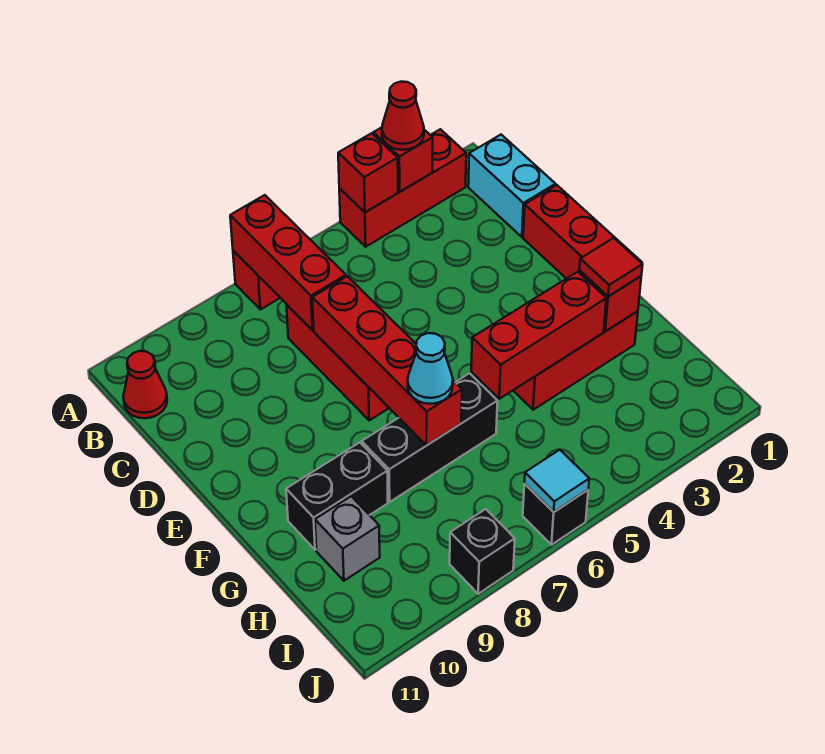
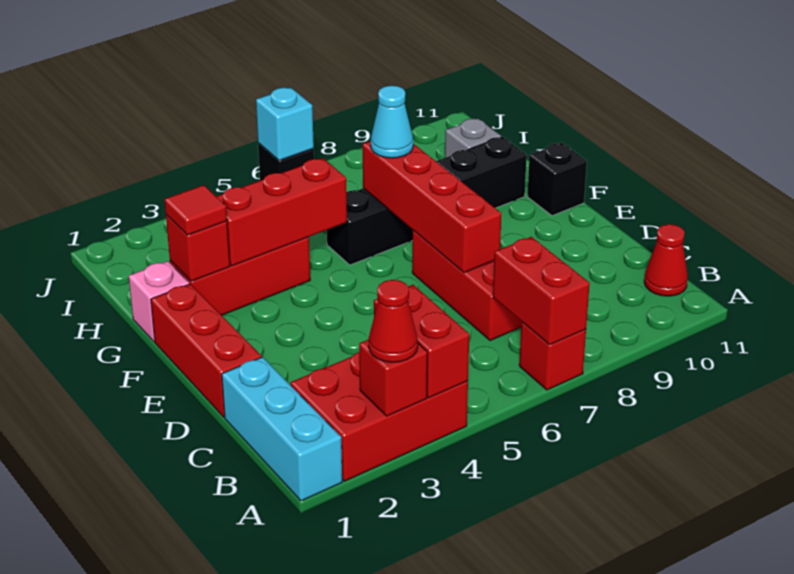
red 1x3 brick [339,129,466,247] -> red 2x3 brick [290,352,468,481]
red 1x1 brick [338,133,398,212] -> red 1x2 brick [374,285,469,398]
red 1x3 brick [230,195,346,330] -> red 1x2 brick [493,237,590,345]
cyan 1x2 brick [468,135,555,237] -> cyan 1x3 brick [222,357,342,501]
none -> pink 1x1 brick [129,261,189,342]
cyan 1x1 tile [524,450,589,512] -> cyan 1x1 brick [256,88,314,161]
black 1x1 brick [450,509,515,594] -> black 1x1 brick moved to [528,143,587,216]

